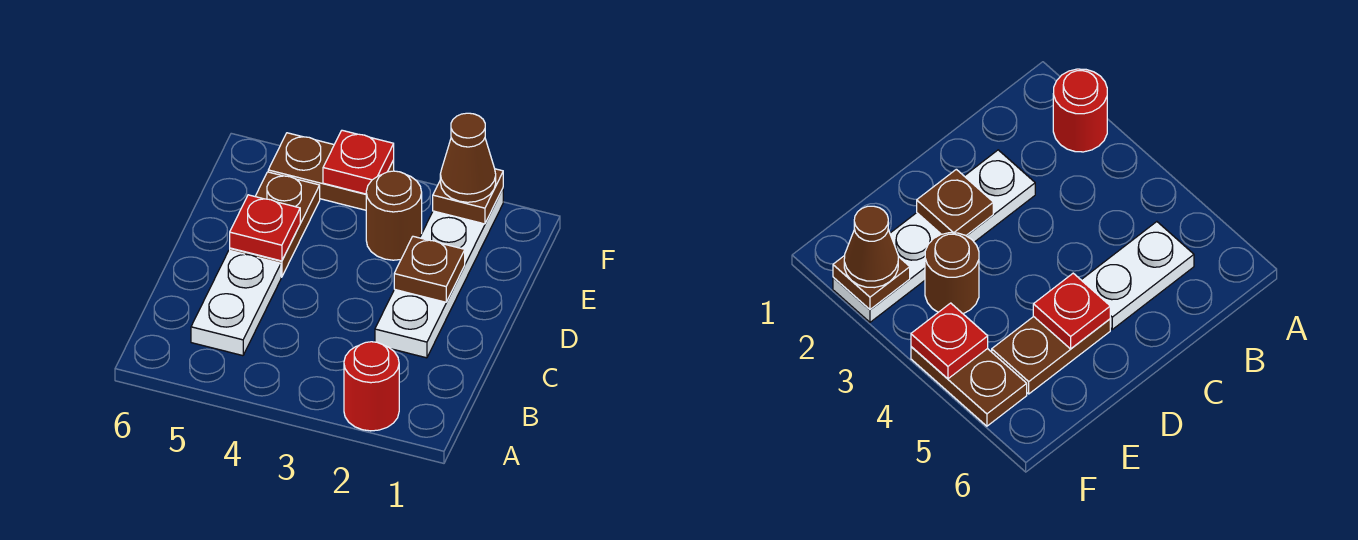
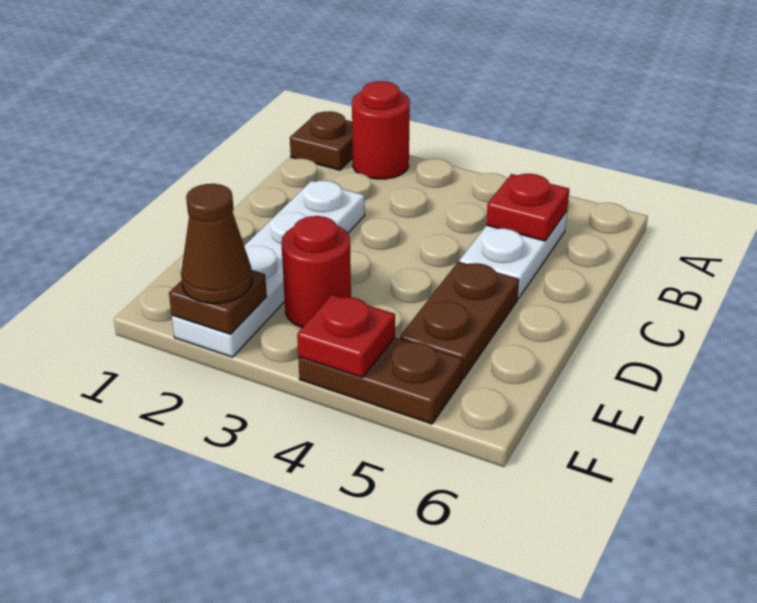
brown 1x1 plate [394,236,465,302] -> brown 1x1 plate moved to [290,111,353,170]
red 1x1 plate [230,195,300,261] -> red 1x1 plate moved to [486,174,569,241]
brown 1x1 round brick [366,171,422,260] -> red 1x1 round brick [282,216,351,328]

